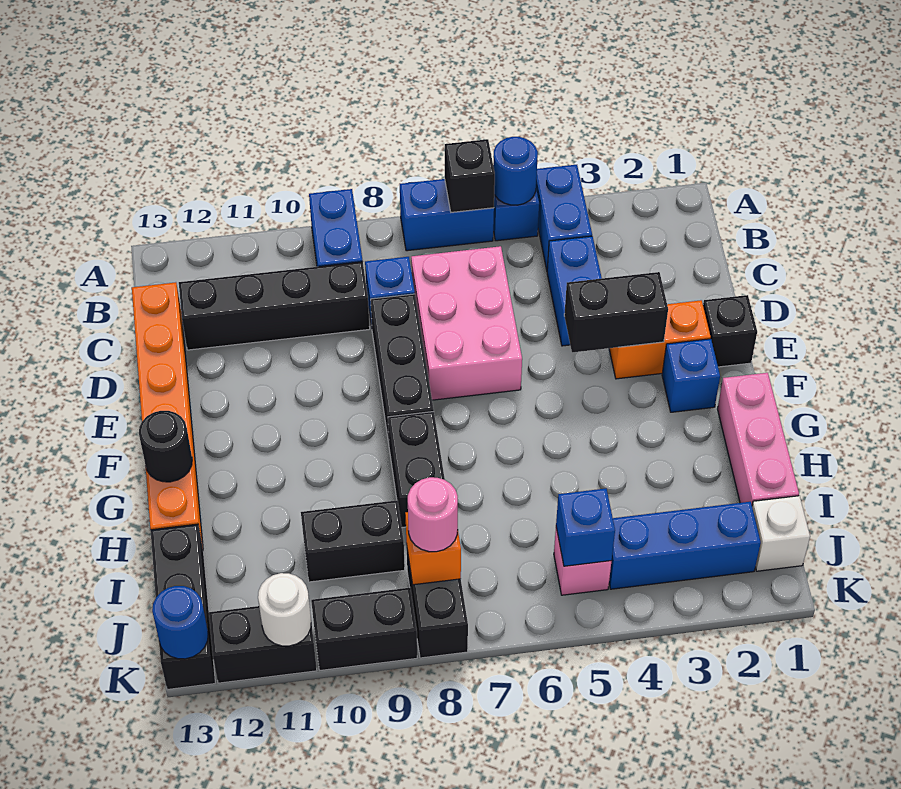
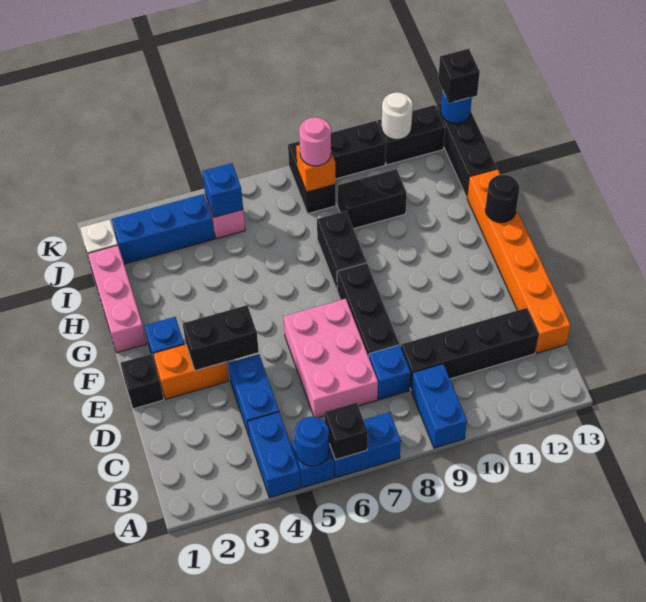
none -> black 1x1 brick [438,49,480,103]

